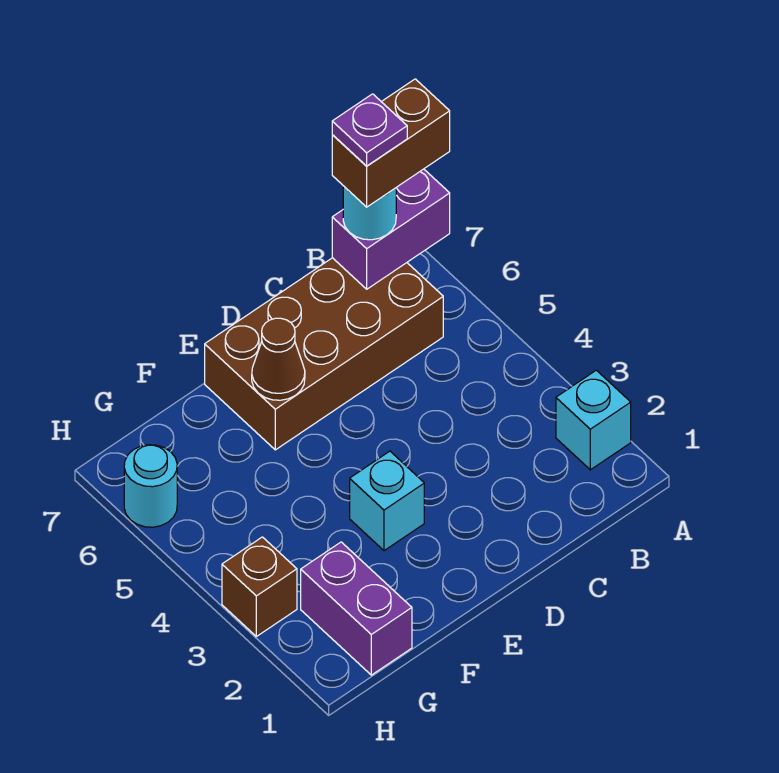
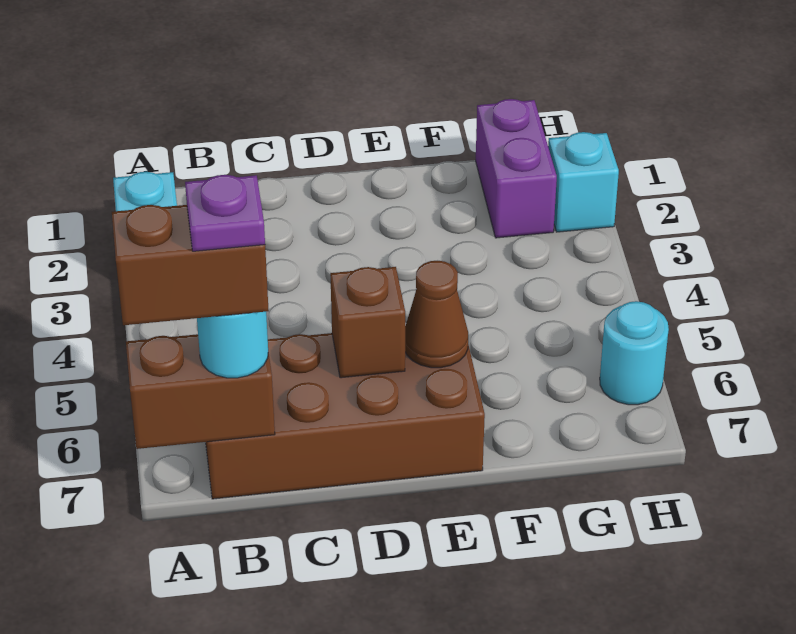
purple 1x2 brick [332,169,450,289] -> brown 1x2 brick [126,334,275,449]
cyan 1x1 brick [350,451,424,551] -> cyan 1x1 brick moved to [548,132,619,232]
brown 1x1 brick [222,537,297,636] -> brown 1x1 brick moved to [330,267,405,378]

